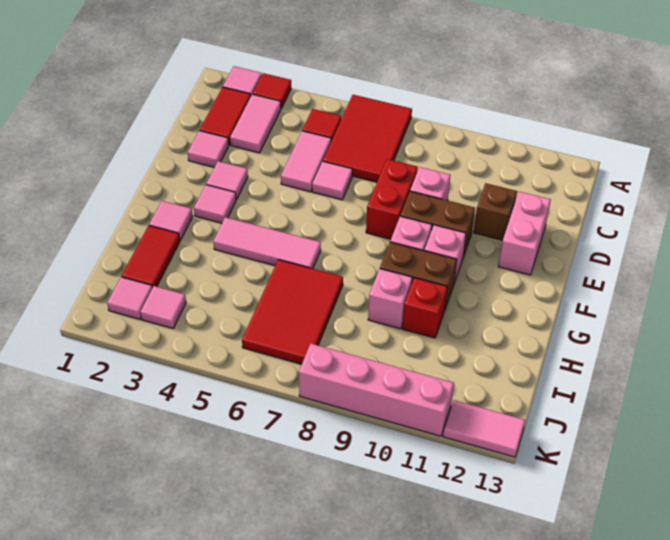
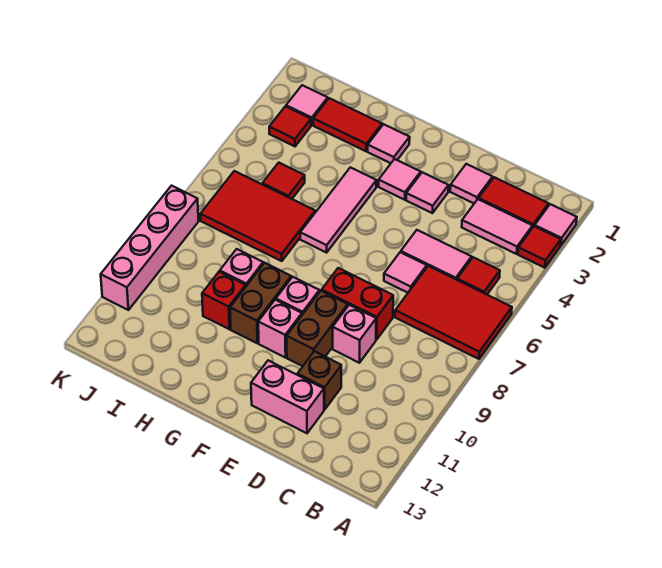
none -> red 1x1 tile [262,163,305,199]
pink 1x1 tile [140,286,186,328] -> red 1x1 tile [269,106,311,146]
pink 1x2 tile [443,400,525,457] -> none

